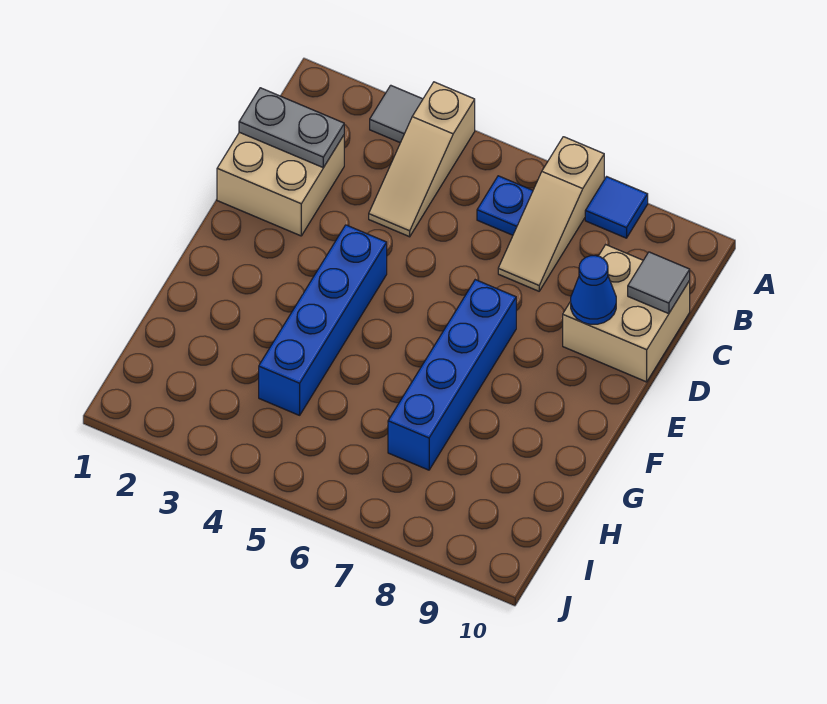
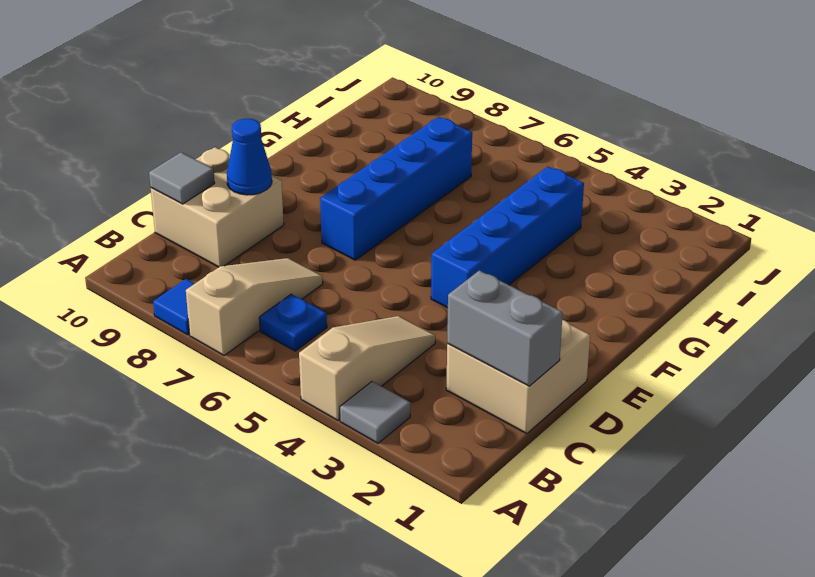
grey 1x2 plate [239,88,344,168] -> grey 1x2 brick [447,270,563,386]

